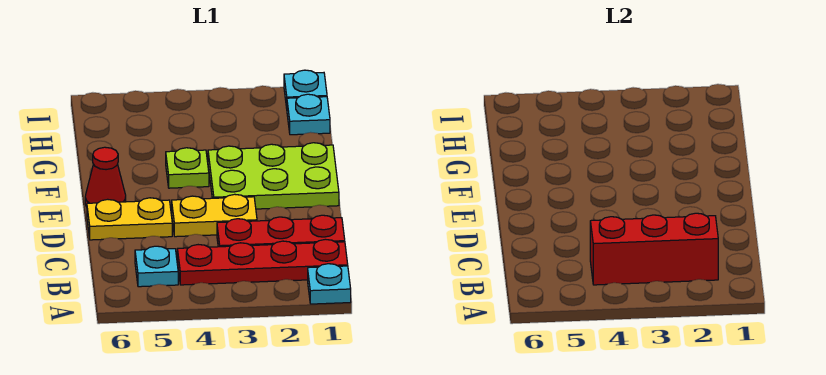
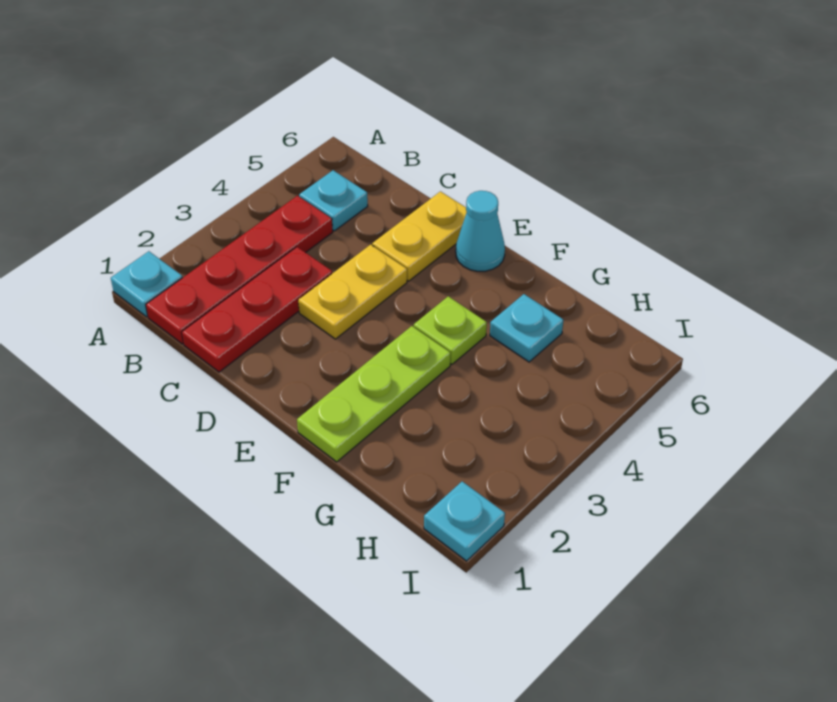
red 1x3 brick [590,213,718,285] -> none
lime 2x3 plate [208,143,339,209] -> lime 1x3 plate [297,326,451,462]
red 1x1 cone [85,147,126,207] -> cyan 1x1 cone [456,191,505,271]
cyan 1x1 plate [287,94,330,135] -> cyan 1x1 plate moved to [490,294,563,362]

